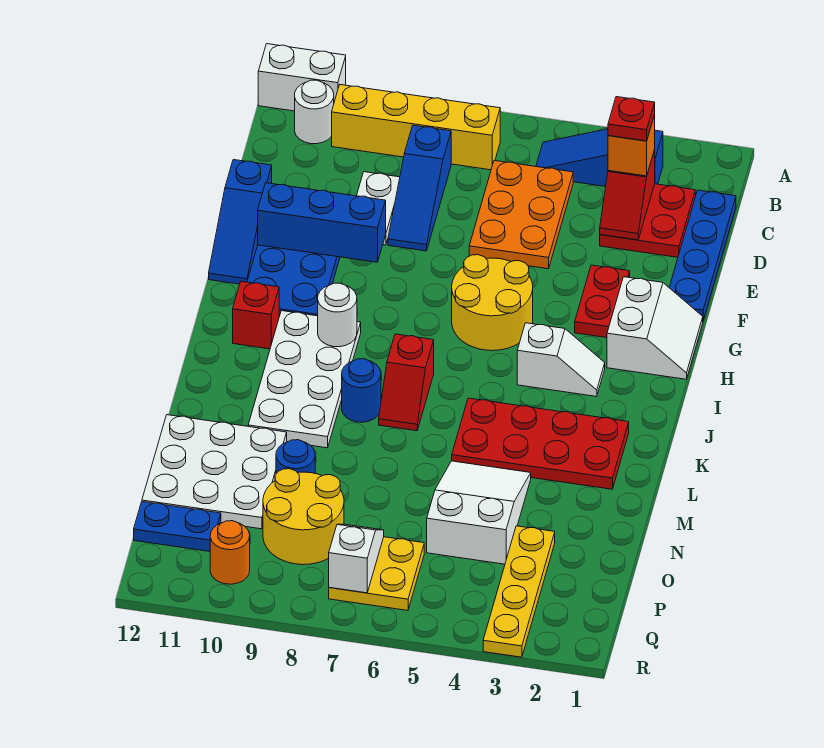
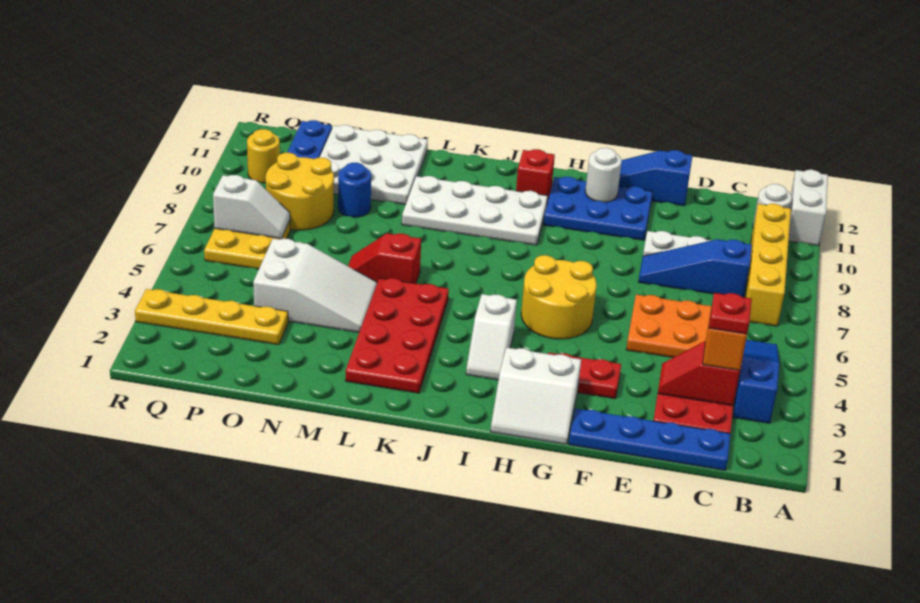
blue 1x3 brick [258,183,386,262] -> none
white 1x1 round brick [318,283,357,347] -> white 1x1 round brick moved to [585,148,622,202]
red 1x2 slope [379,334,434,431] -> red 1x2 slope moved to [348,233,421,284]
blue 1x1 round brick [342,359,381,422] -> none
orange 1x1 round brick [210,521,250,584] -> yellow 1x1 round brick [247,129,280,183]

